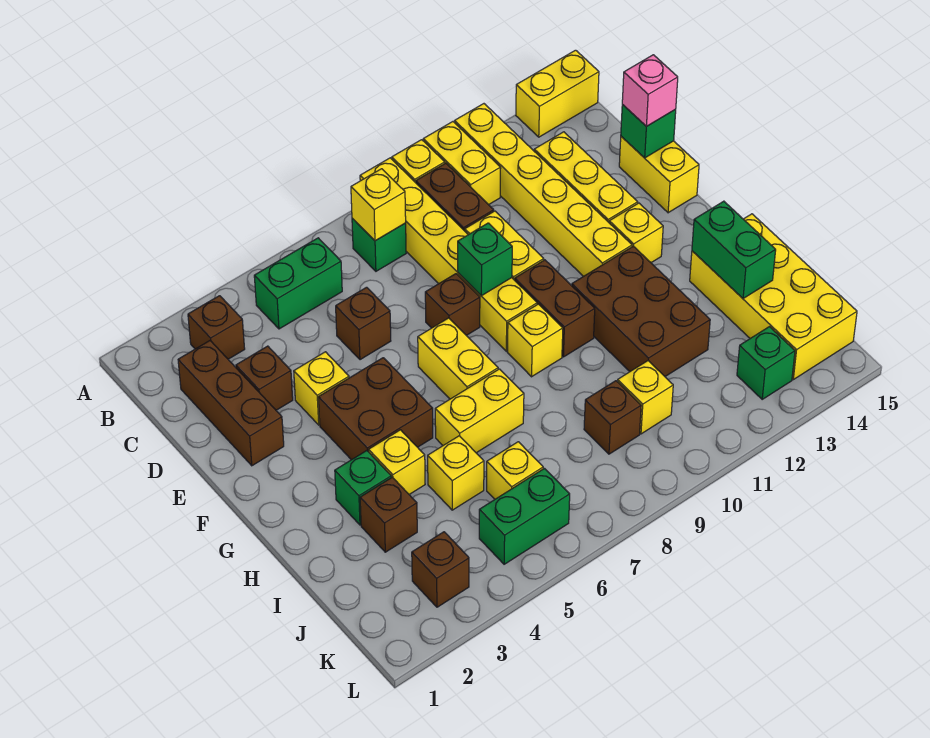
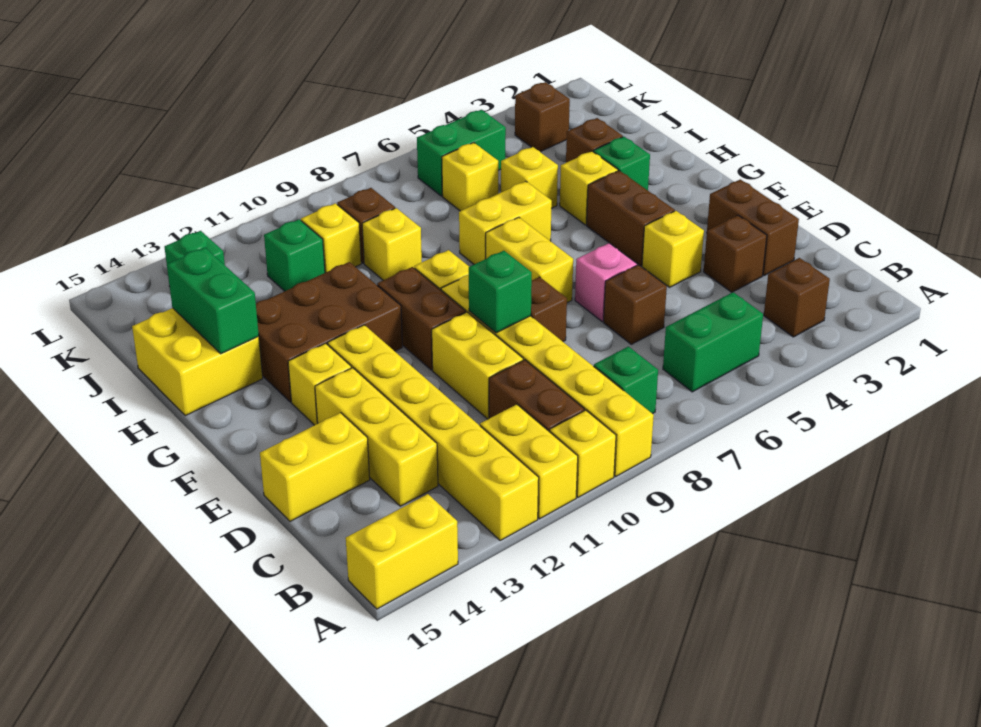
yellow 1x1 brick [351,169,406,241] -> yellow 1x1 brick moved to [362,208,422,280]
brown 1x3 brick [178,341,284,466] -> brown 1x2 brick [707,179,799,276]
yellow 1x2 brick [619,136,699,213] -> yellow 1x2 brick turned to [260,413,370,521]
green 1x1 brick [621,105,676,158] -> green 1x1 brick moved to [264,219,325,291]
pink 1x1 brick [622,55,678,126] -> pink 1x1 brick moved to [575,243,637,322]
brown 2x2 brick [318,358,433,460] -> brown 1x2 brick [587,171,675,266]
brown 2x3 brick [572,246,710,376] -> brown 2x3 brick turned to [256,262,402,402]
yellow 2x4 brick [690,214,857,380] -> yellow 2x2 brick [132,308,263,416]

